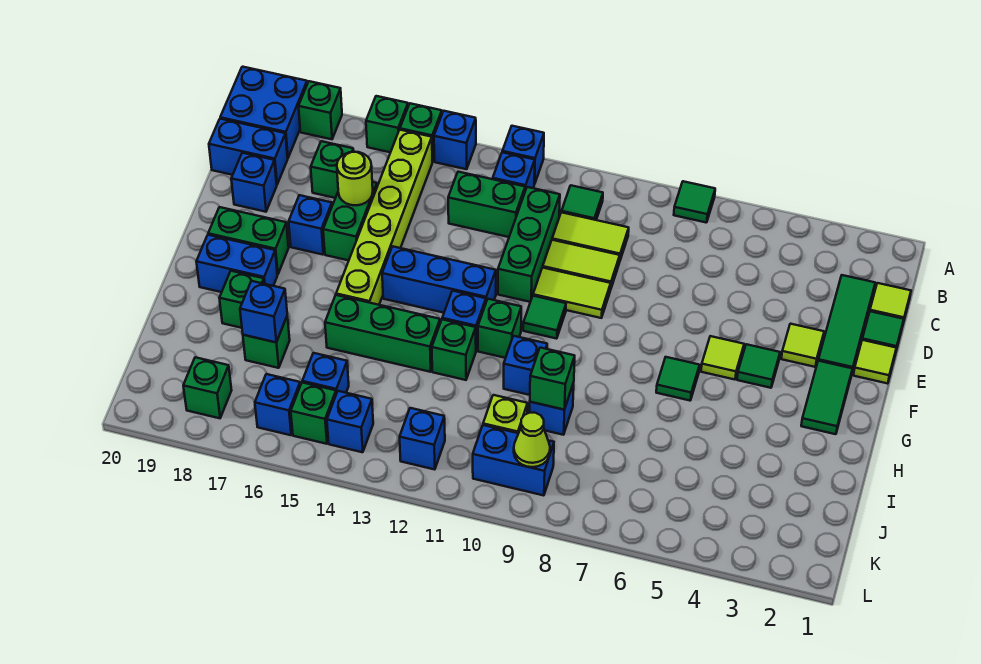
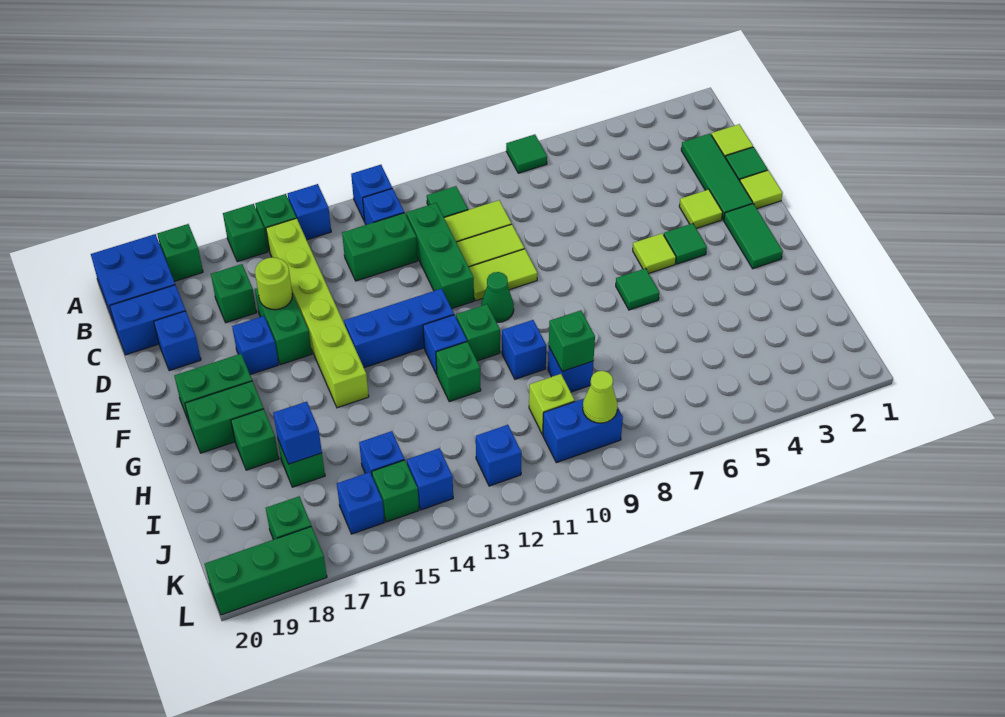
green 1x1 tile [523,296,566,339] -> green 1x1 cone [481,272,514,322]
blue 1x2 brick [196,235,277,292] -> green 1x2 brick [185,381,264,453]
green 1x3 brick [325,295,440,372] -> green 1x3 brick moved to [205,526,327,615]

